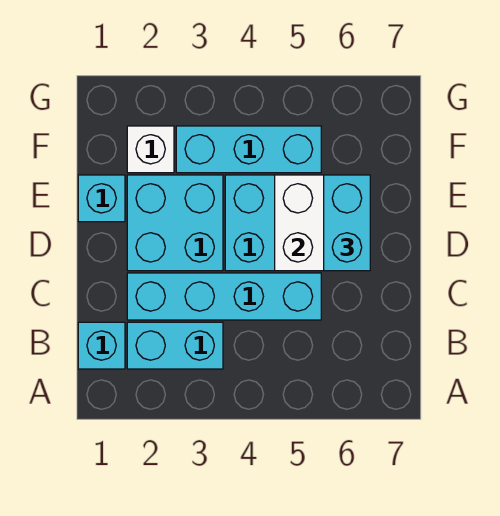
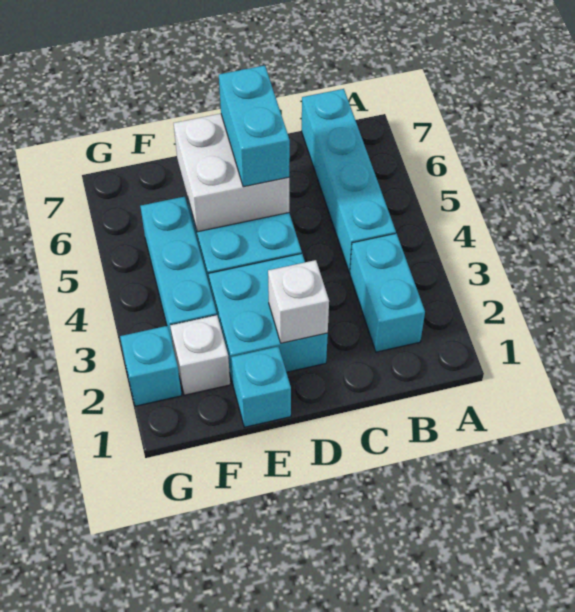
cyan 1x1 brick [78,322,125,369] -> cyan 1x1 brick moved to [120,326,182,406]
cyan 1x4 brick [127,273,321,320] -> cyan 1x4 brick moved to [302,89,396,273]
none -> white 1x1 brick [268,260,329,343]
cyan 1x2 brick [324,175,370,271] -> cyan 1x2 brick turned to [219,65,290,187]

